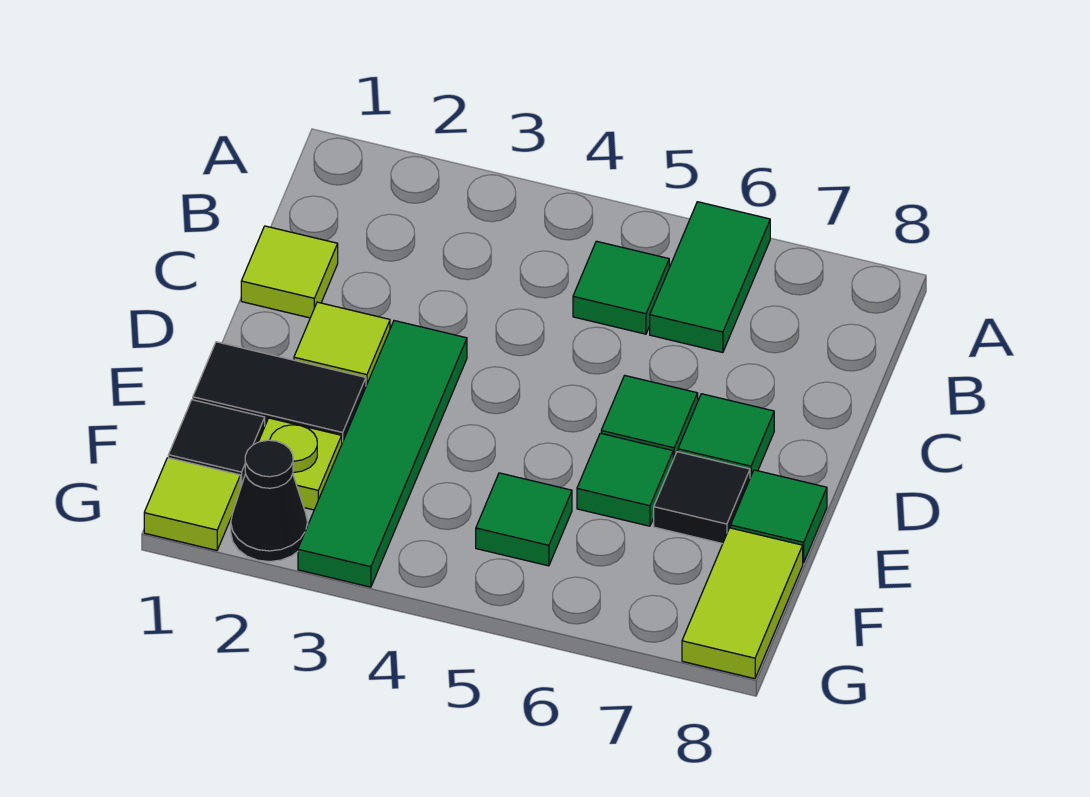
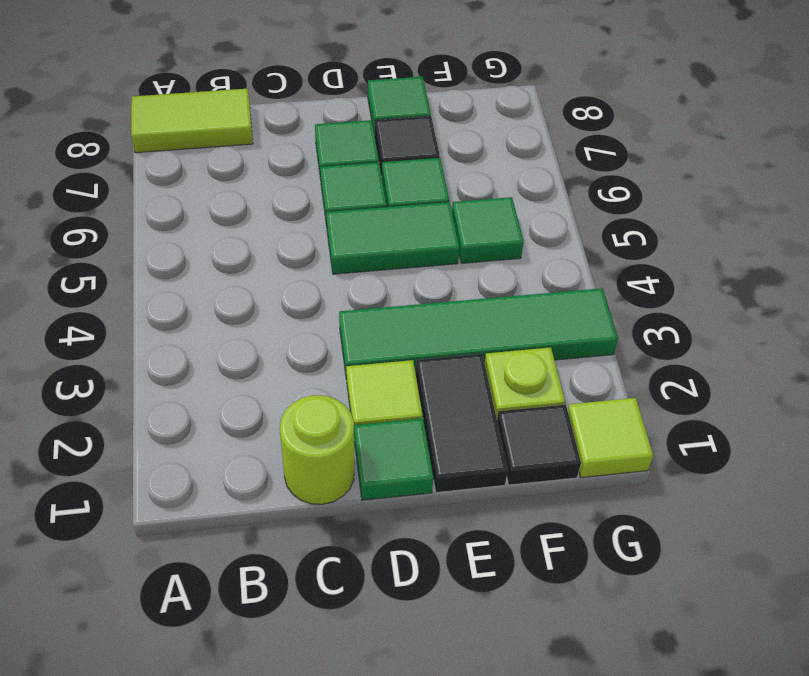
green 1x2 tile [650,202,770,353] -> green 1x2 tile moved to [326,202,459,274]
green 1x1 tile [573,241,669,334] -> green 1x1 tile moved to [354,419,433,500]
lime 1x1 tile [241,226,338,318] -> lime 1x1 round brick [280,395,354,504]
lime 1x2 tile [682,528,803,679] -> lime 1x2 tile moved to [131,89,253,153]
black 1x1 cone [231,440,308,562] -> none

